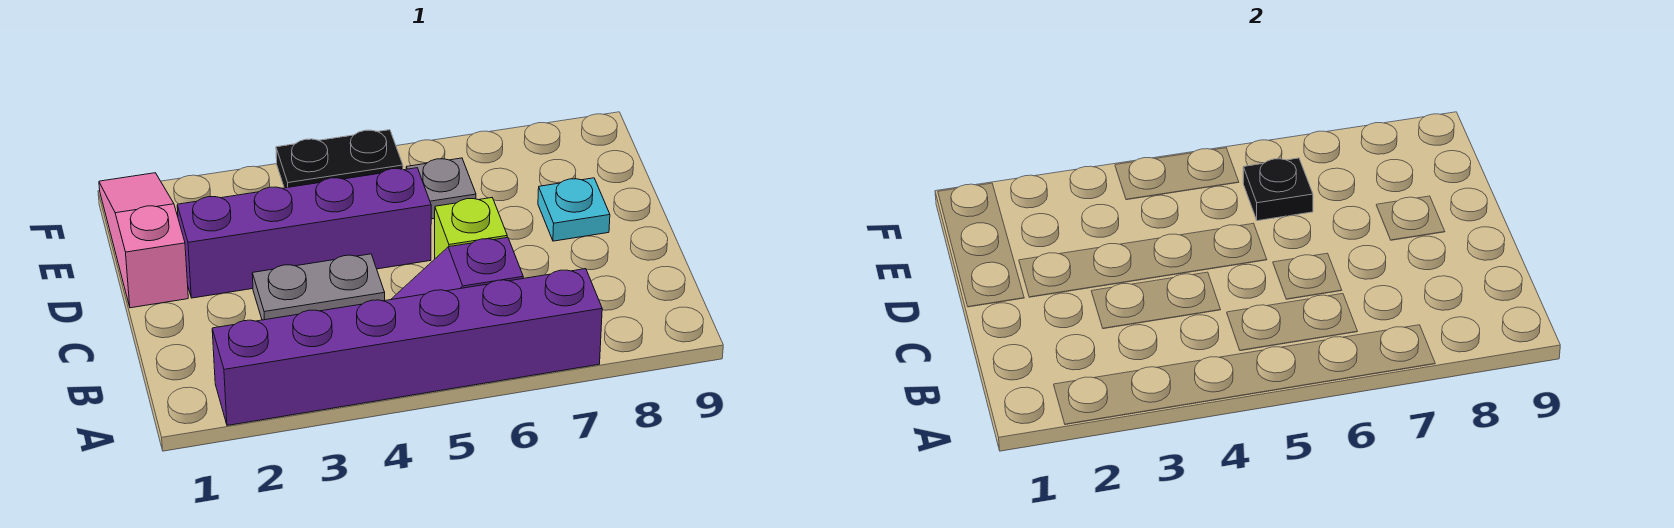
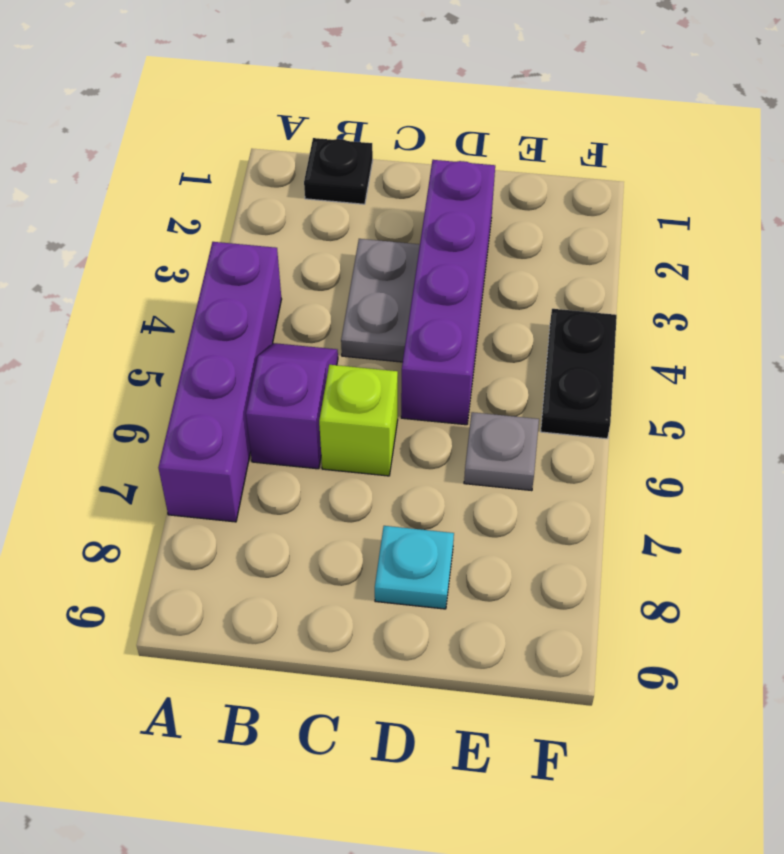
purple 1x6 brick [212,269,602,425] -> purple 1x4 brick [158,242,282,522]
pink 1x3 slope [99,173,188,308] -> none
black 1x1 plate [1243,158,1313,221] -> black 1x1 plate moved to [304,138,373,204]

